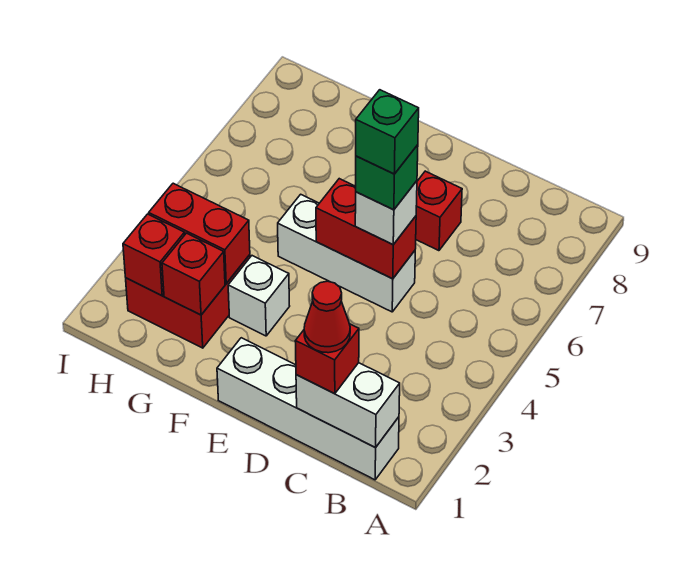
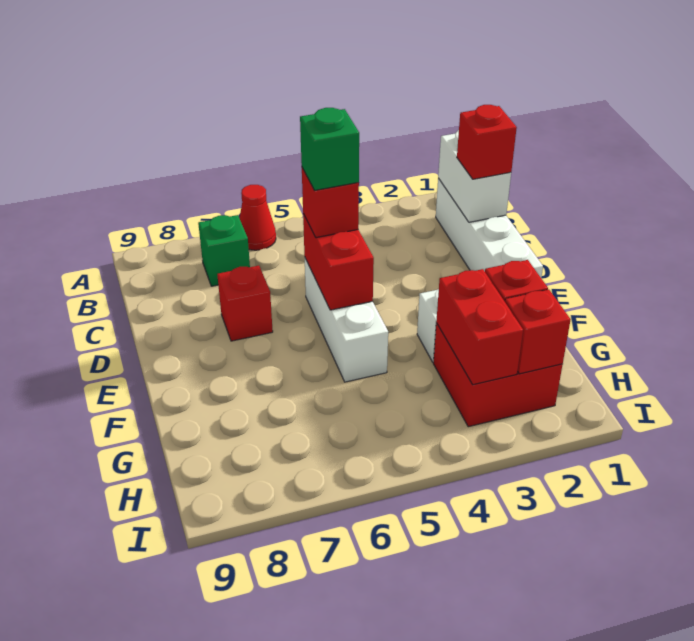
red 1x1 cone [304,281,350,353] -> red 1x1 cone moved to [239,185,276,250]
white 1x1 brick [355,181,417,244] -> red 1x1 brick [302,168,359,238]
green 1x1 brick [356,90,419,174] -> green 1x1 brick moved to [198,215,250,286]

